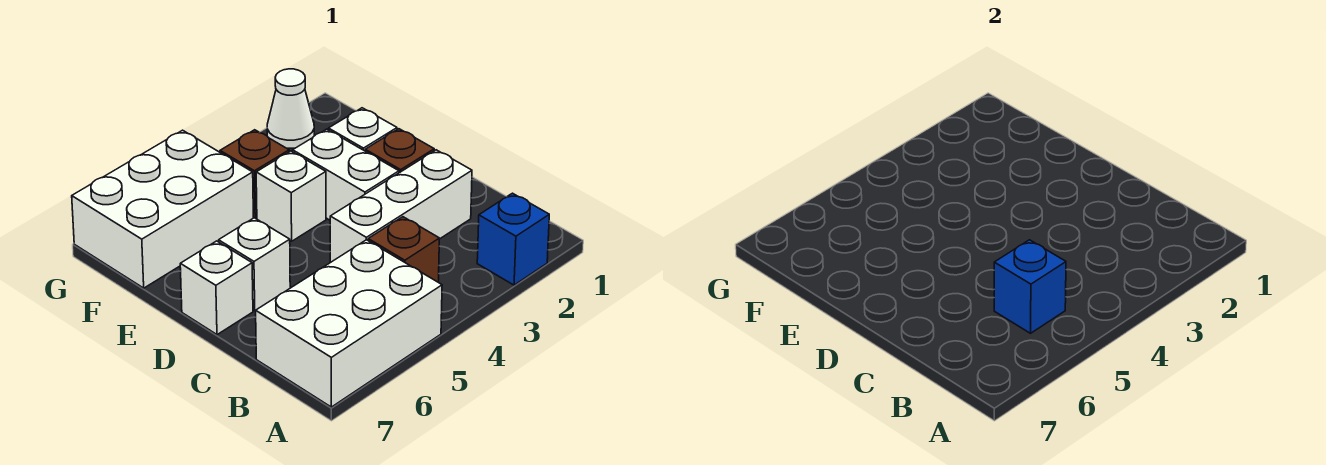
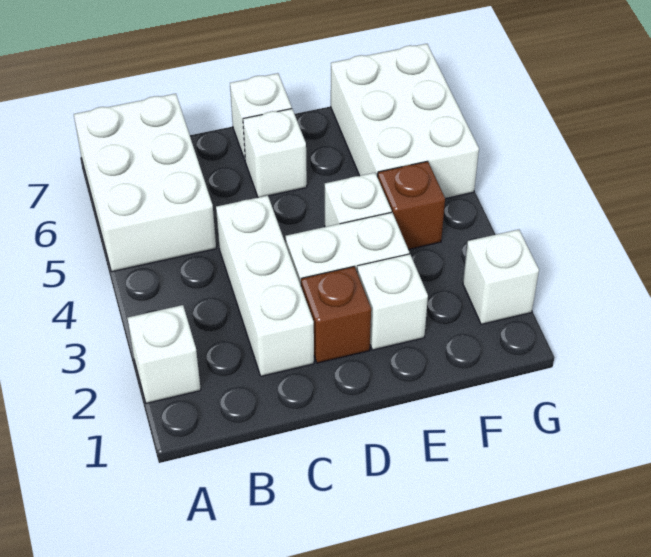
blue 1x1 brick [477,193,549,285] -> white 1x1 brick [127,305,201,403]
brown 1x1 brick [368,217,439,282] -> none
blue 1x1 brick [994,240,1066,333] -> none
white 1x1 cone [267,69,314,148] -> white 1x1 brick [463,230,539,324]

